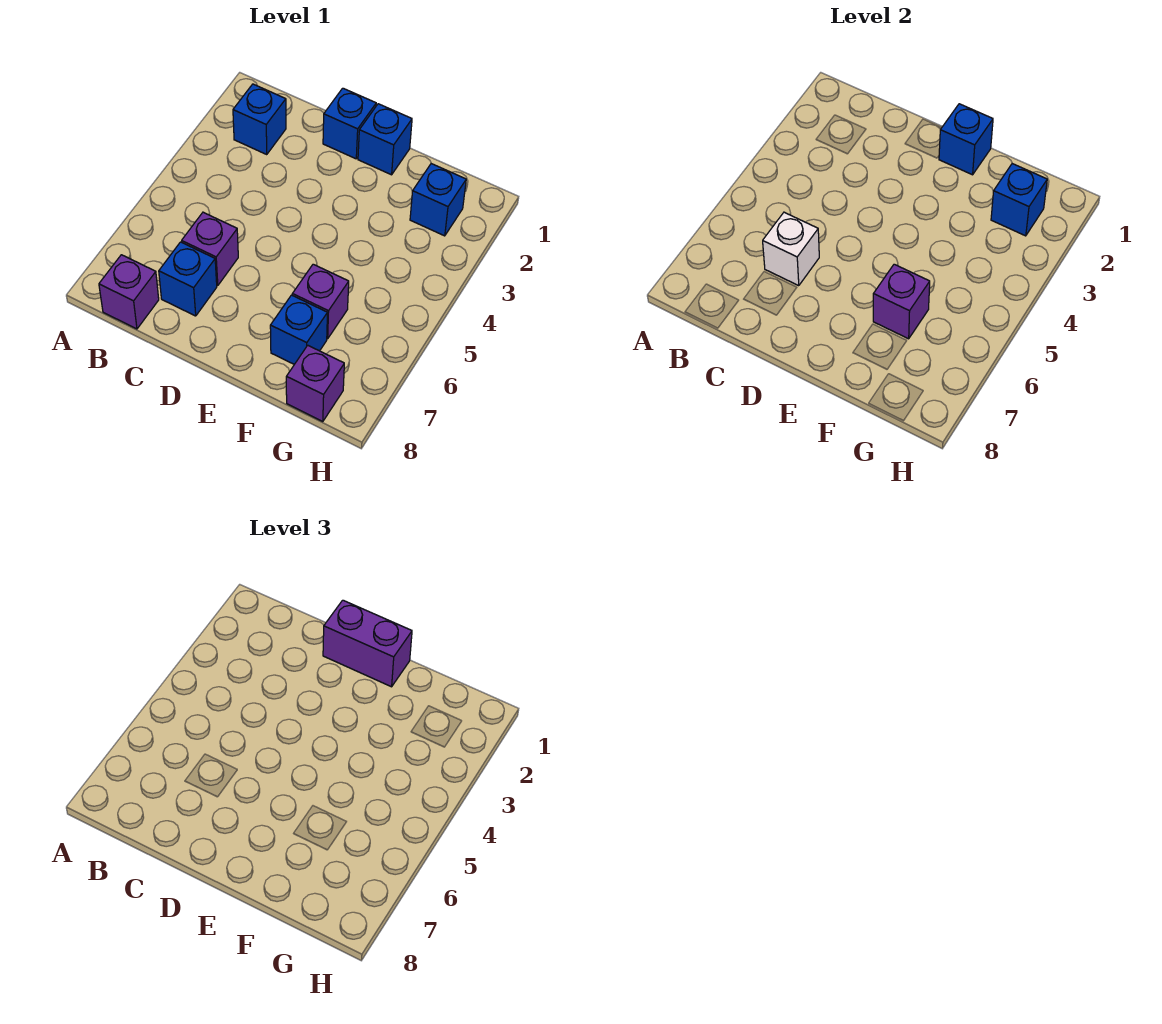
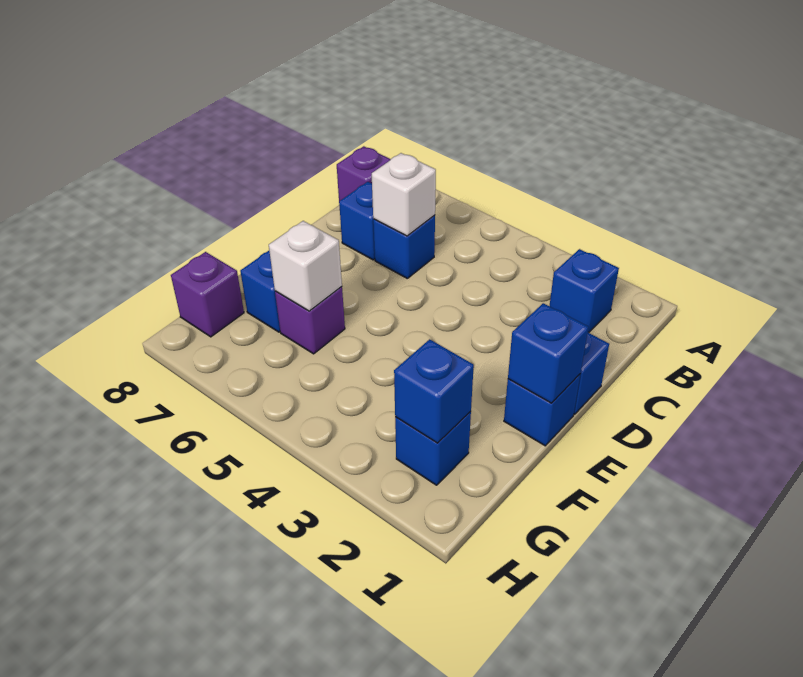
purple 1x1 brick [182,212,238,285] -> blue 1x1 brick [373,215,435,278]
purple 1x2 brick [323,600,412,687] -> none
purple 1x1 brick [873,264,930,339] -> white 1x1 brick [269,221,342,311]

